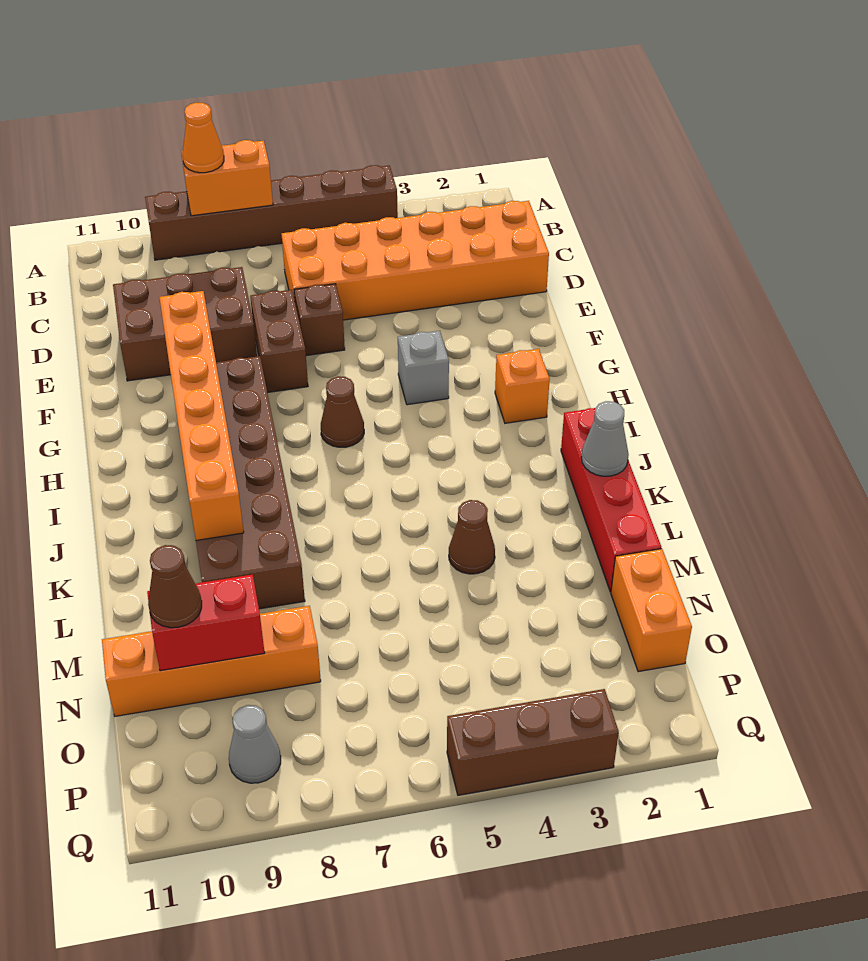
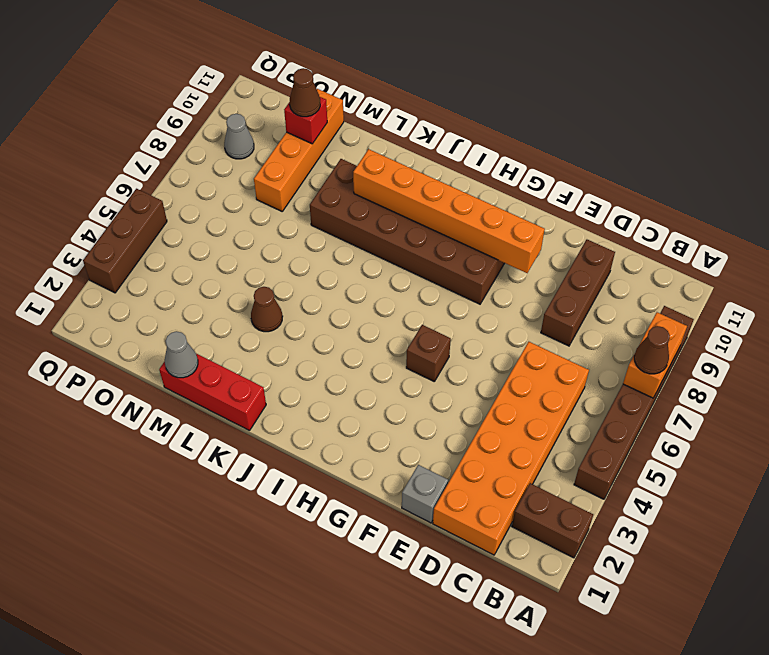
orange 1x1 cone [182,103,224,173] -> none
brown 2x3 brick [113,267,257,381] -> brown 1x3 brick [541,240,615,346]
brown 1x1 brick [294,284,345,356] -> brown 1x1 brick moved to [406,325,451,382]
brown 1x2 brick [250,290,308,393] -> brown 1x2 brick moved to [512,483,593,558]
grey 1x1 brick [398,331,449,405] -> grey 1x1 brick moved to [402,465,448,523]
orange 1x1 brick [495,349,550,423] -> none
brown 1x1 cone [321,376,364,447] -> brown 1x1 cone moved to [634,326,670,374]
red 1x4 brick [561,408,661,592] -> red 1x3 brick [159,354,266,431]
grey 1x1 cone [581,401,629,476] -> grey 1x1 cone moved to [165,331,198,378]
orange 1x2 brick [611,549,692,672] -> none
red 1x2 brick [147,575,265,671] -> red 1x1 brick [284,97,327,144]

